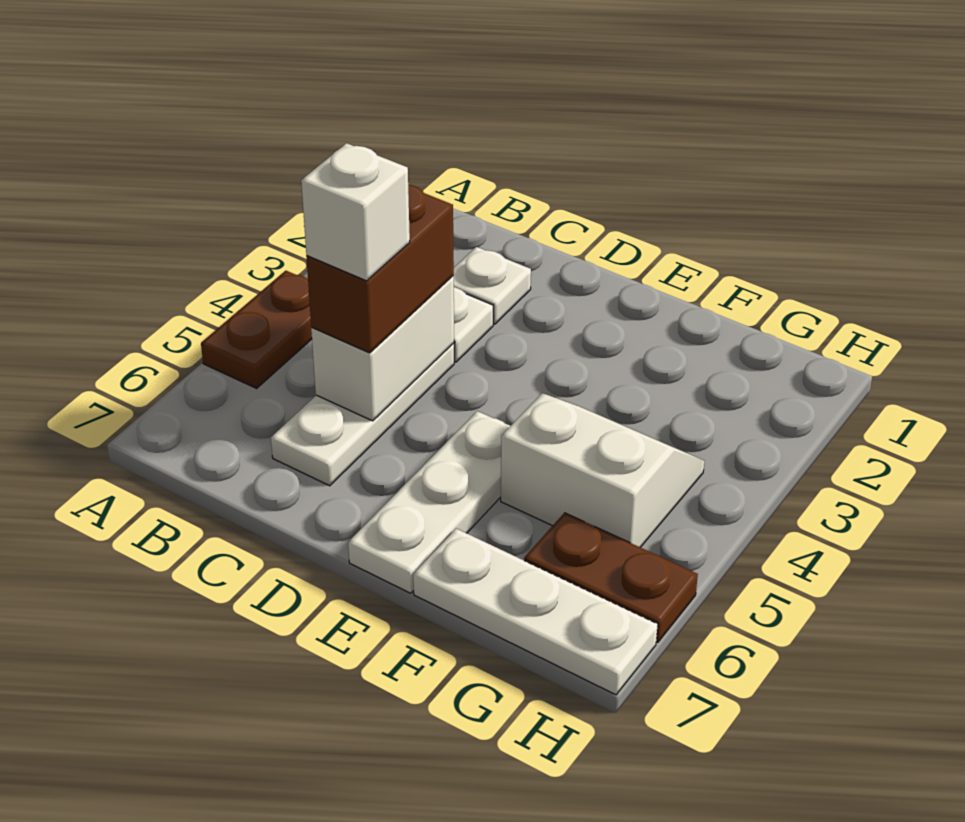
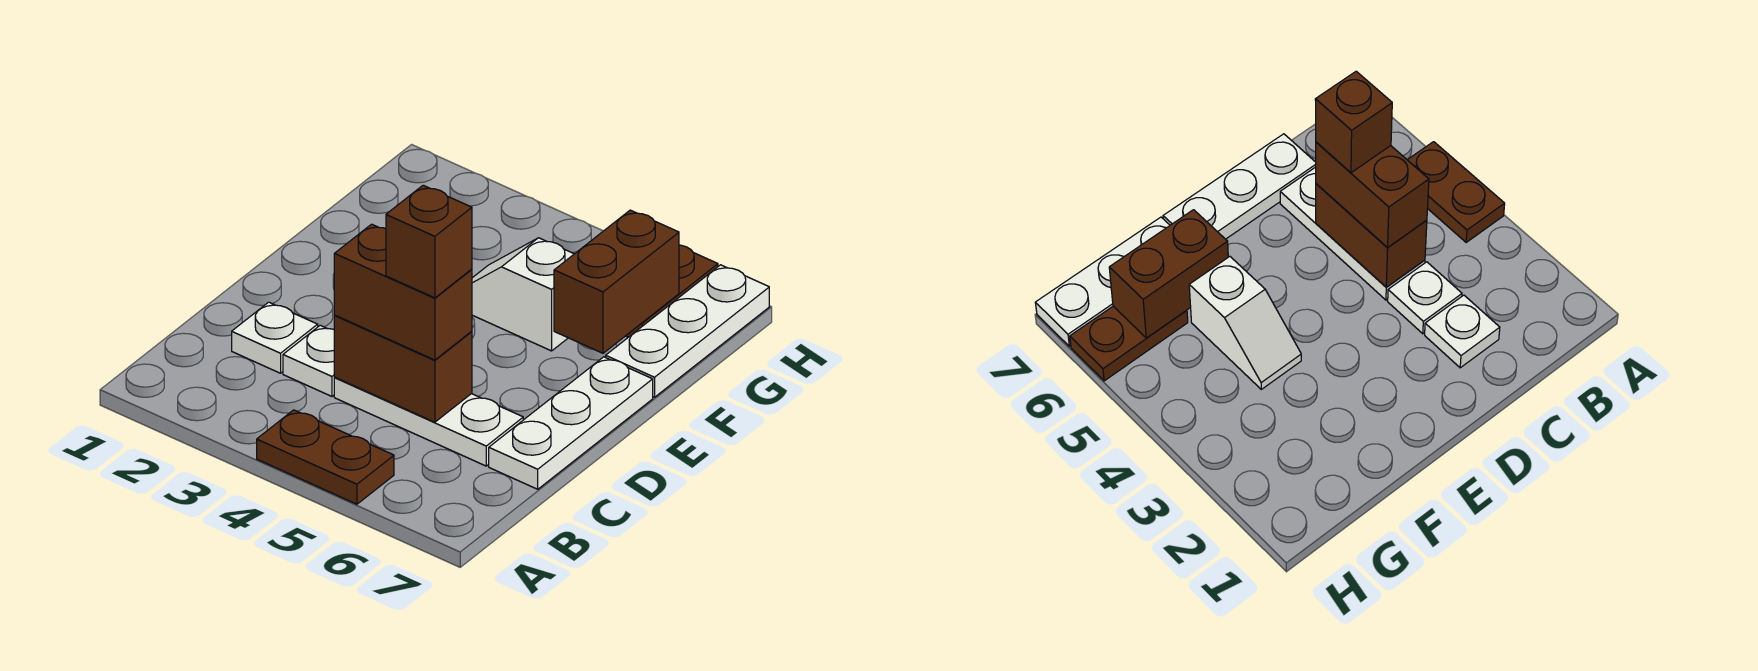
white 1x2 brick [311,276,454,421] -> brown 1x2 brick [334,315,472,422]
white 1x1 brick [301,143,410,281] -> brown 1x1 brick [386,185,472,298]
white 1x3 plate [348,411,510,593] -> white 1x3 plate turned to [489,357,653,489]
white 2x2 slope [501,393,704,547] -> white 1x2 slope [472,238,574,351]
none -> brown 1x2 brick [554,210,679,353]

